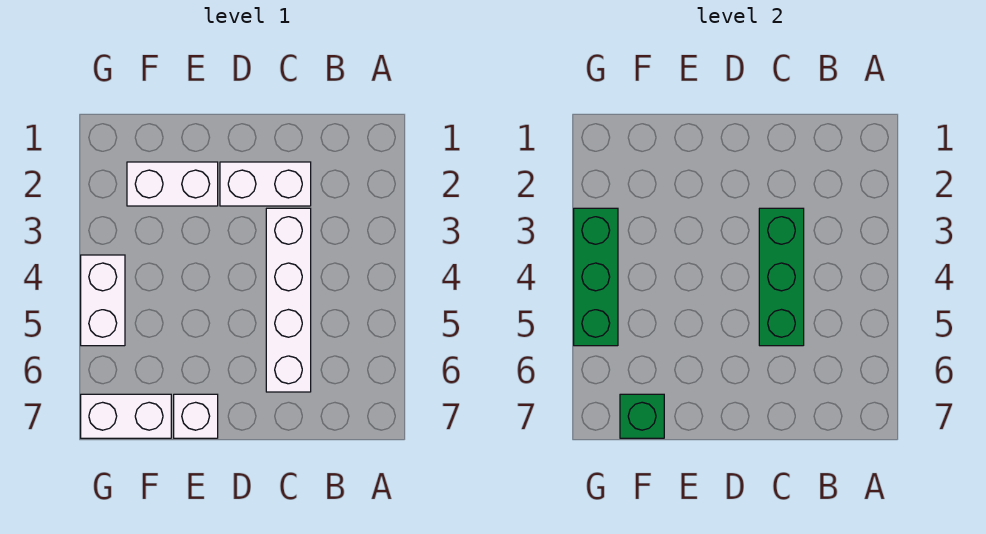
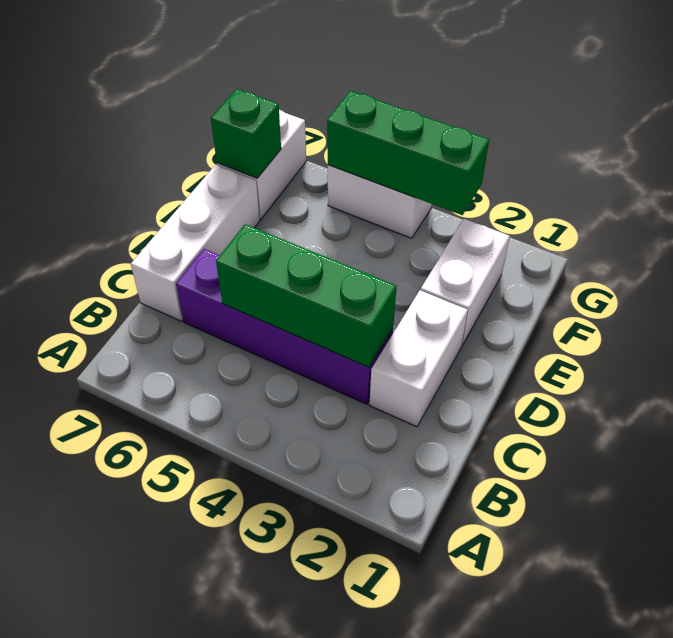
white 1x4 brick [266,208,311,392] -> purple 1x4 brick [176,249,393,404]
white 1x1 brick [174,394,218,438] -> white 1x3 brick [131,165,260,321]

